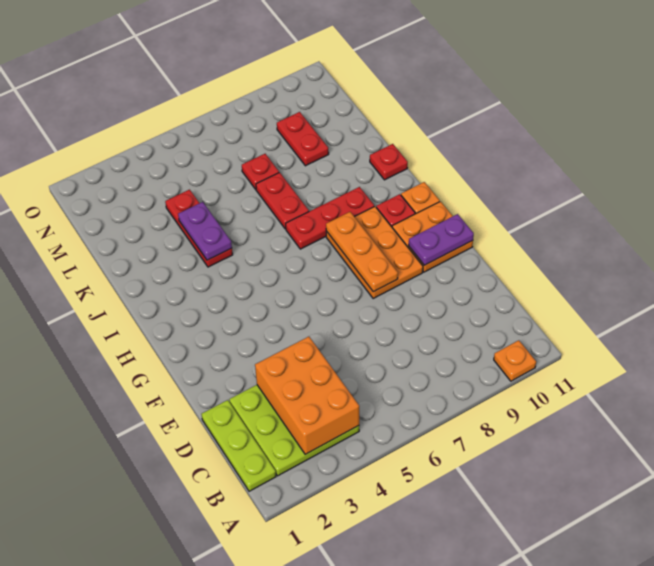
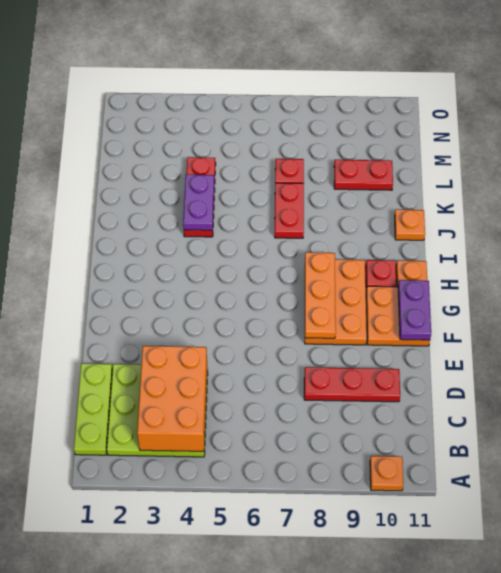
purple 1x2 plate [409,214,474,265] -> purple 1x2 plate turned to [398,280,431,340]
red 1x3 plate [286,187,374,249] -> red 1x3 plate moved to [304,367,400,402]
red 1x1 plate [370,144,408,180] -> orange 1x1 plate [395,210,425,240]
red 1x2 plate [277,112,329,166] -> red 1x2 plate turned to [334,160,393,190]

